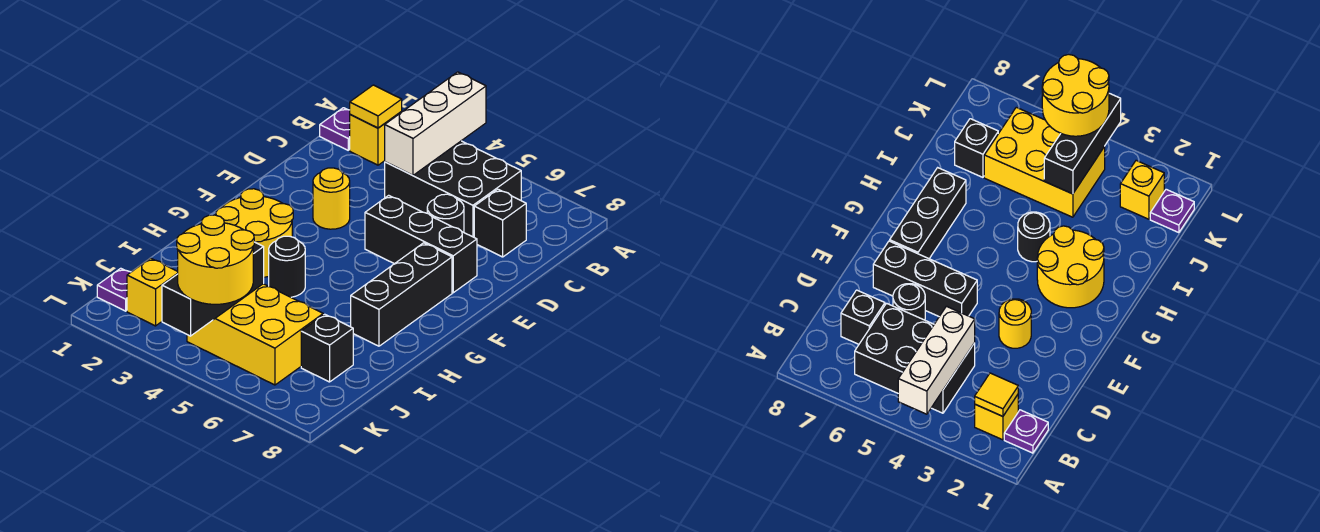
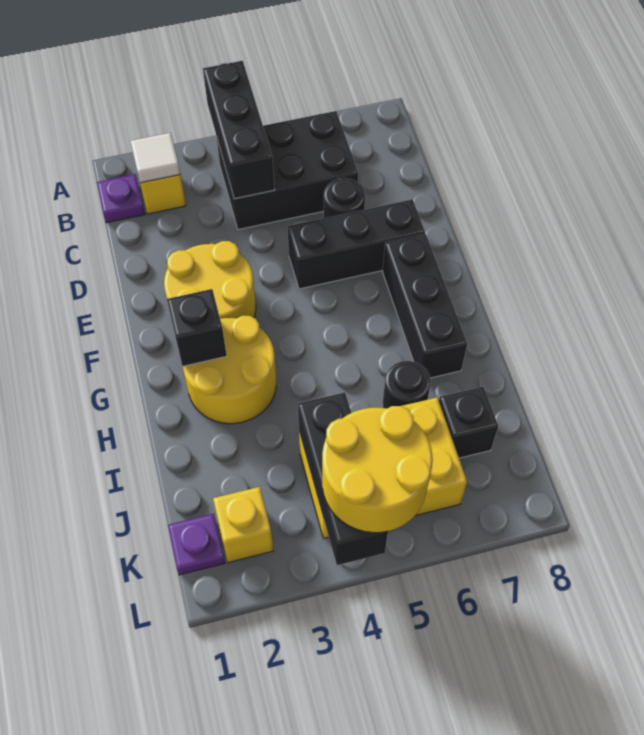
white 1x3 brick [385,72,486,175] -> black 1x3 brick [203,61,274,199]
yellow 1x1 tile [350,85,402,128] -> white 1x1 tile [130,133,180,183]
black 1x1 brick [474,189,526,257] -> black 1x1 brick moved to [167,289,227,366]
yellow 1x1 round brick [313,168,350,229] -> yellow 2x2 round brick [164,241,256,319]
black 1x1 round brick [269,236,305,297] -> black 1x1 round brick moved to [382,361,431,408]

